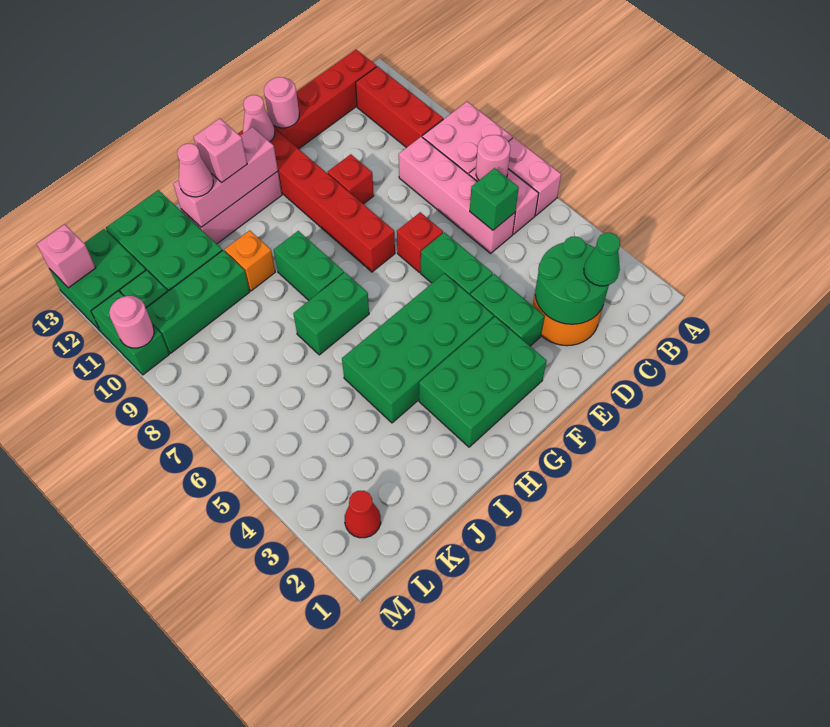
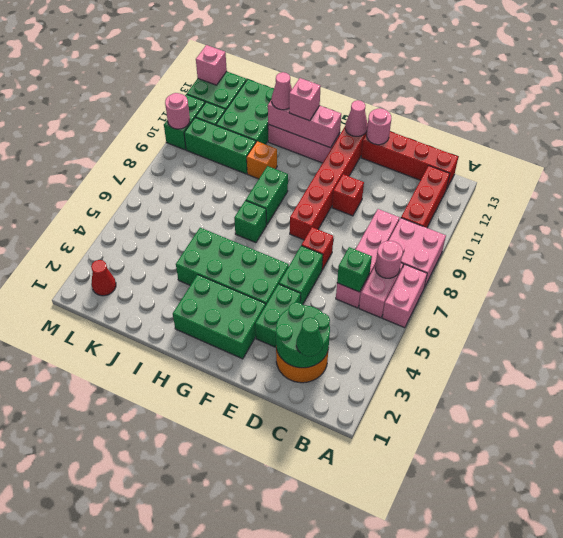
green 1x2 brick [293,272,369,355] -> green 1x1 brick [234,200,266,243]

